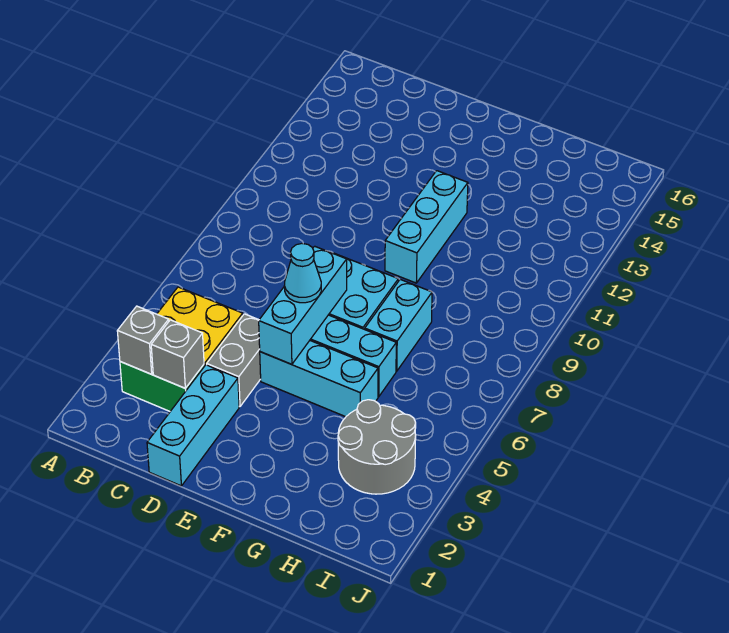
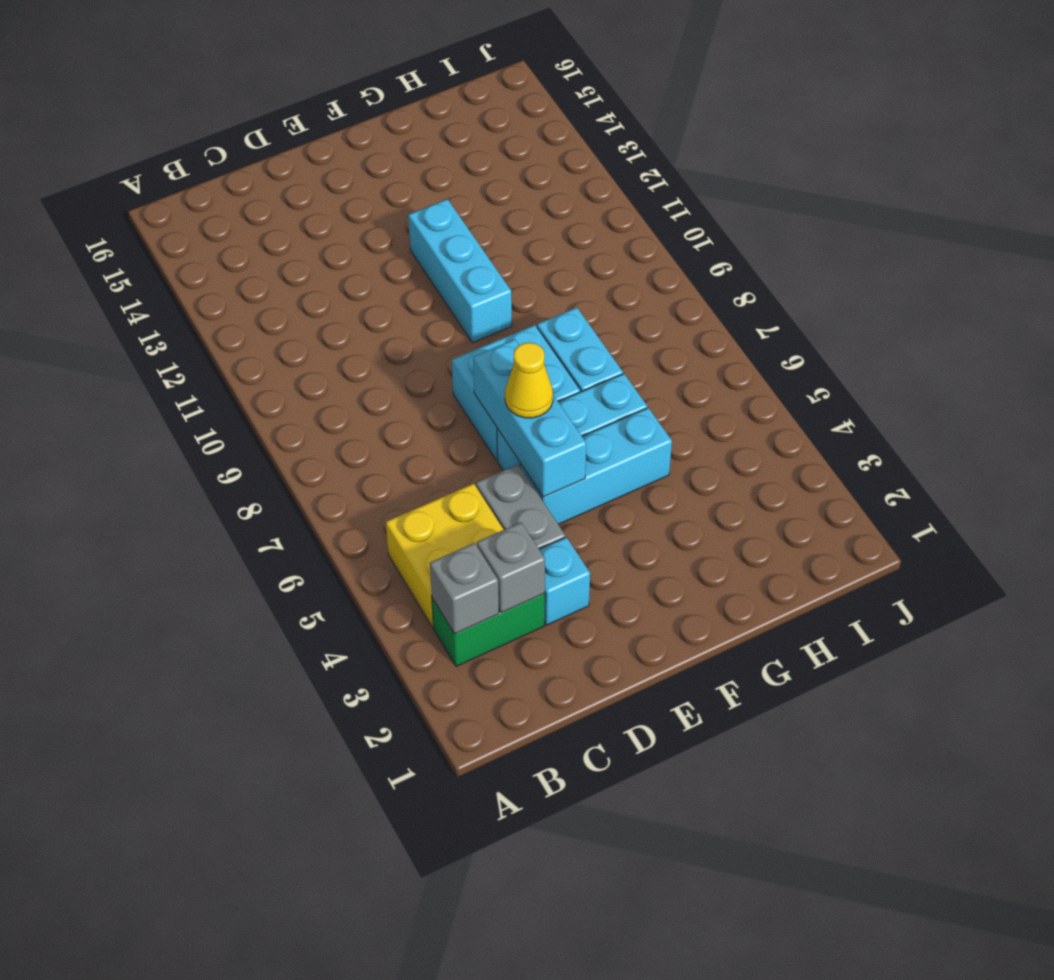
cyan 1x3 brick [147,365,239,486] -> cyan 1x1 brick [539,537,590,625]
cyan 1x1 cone [284,244,321,303] -> yellow 1x1 cone [505,342,553,418]
grey 2x2 round brick [338,400,416,494] -> none

